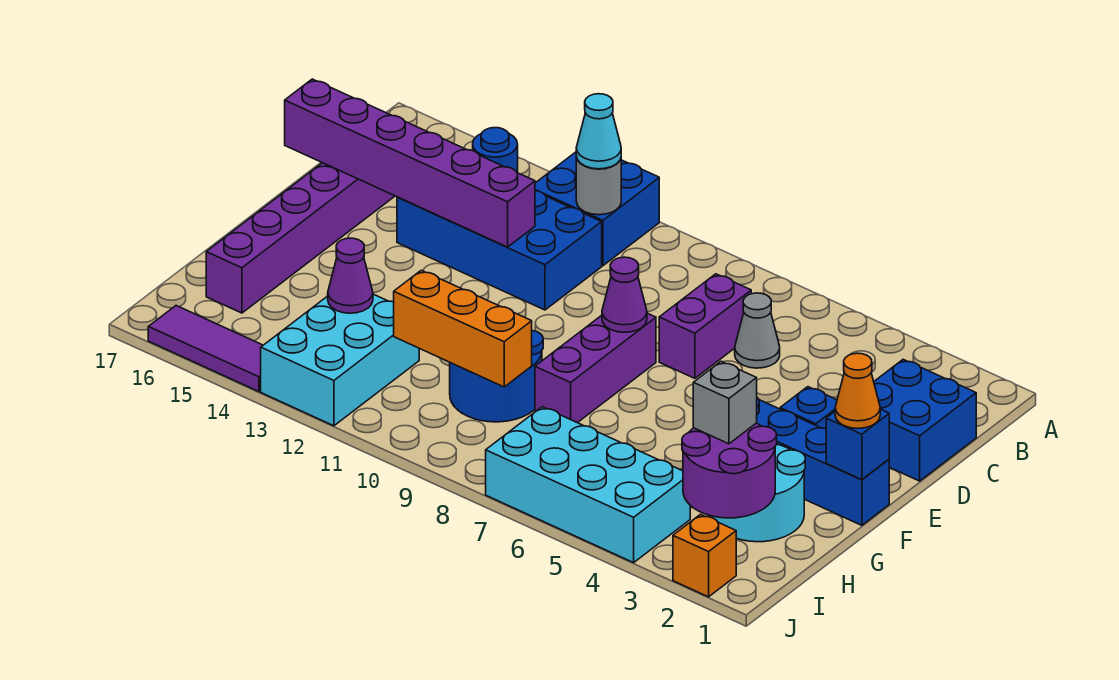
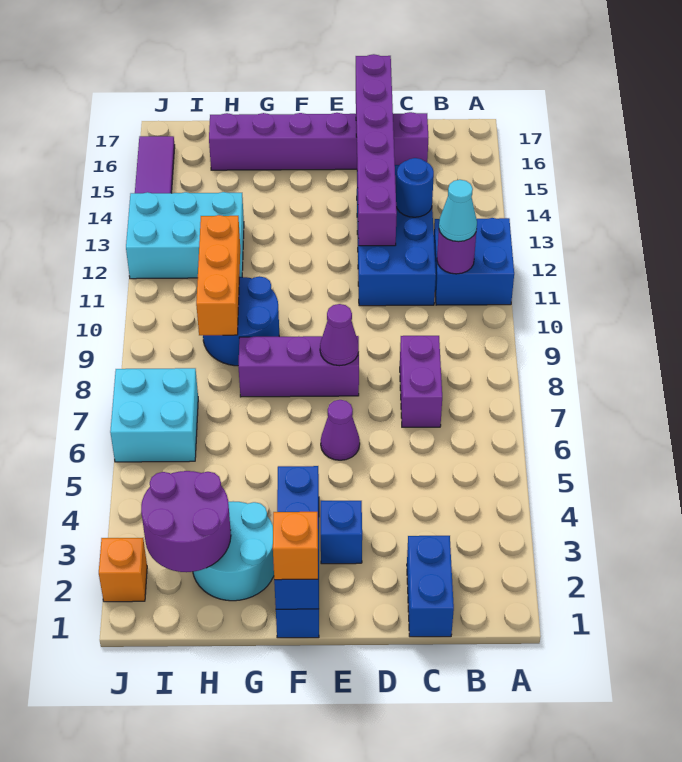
grey 1x1 round brick [576,157,621,215] -> purple 1x1 round brick [437,229,477,274]
blue 2x2 brick [874,359,976,481] -> blue 1x2 brick [407,536,454,637]
grey 1x1 cone [735,293,780,368] -> none
purple 1x2 brick [659,274,751,378] -> purple 1x2 brick turned to [400,336,442,427]
orange 1x1 cone [835,353,880,429] -> orange 1x1 brick [273,512,318,580]
grey 1x1 brick [693,362,757,444] -> none
purple 1x1 cone [328,238,373,313] -> purple 1x1 cone moved to [321,400,360,460]
cyan 2x4 brick [486,407,690,563] -> cyan 2x2 brick [110,368,198,462]

